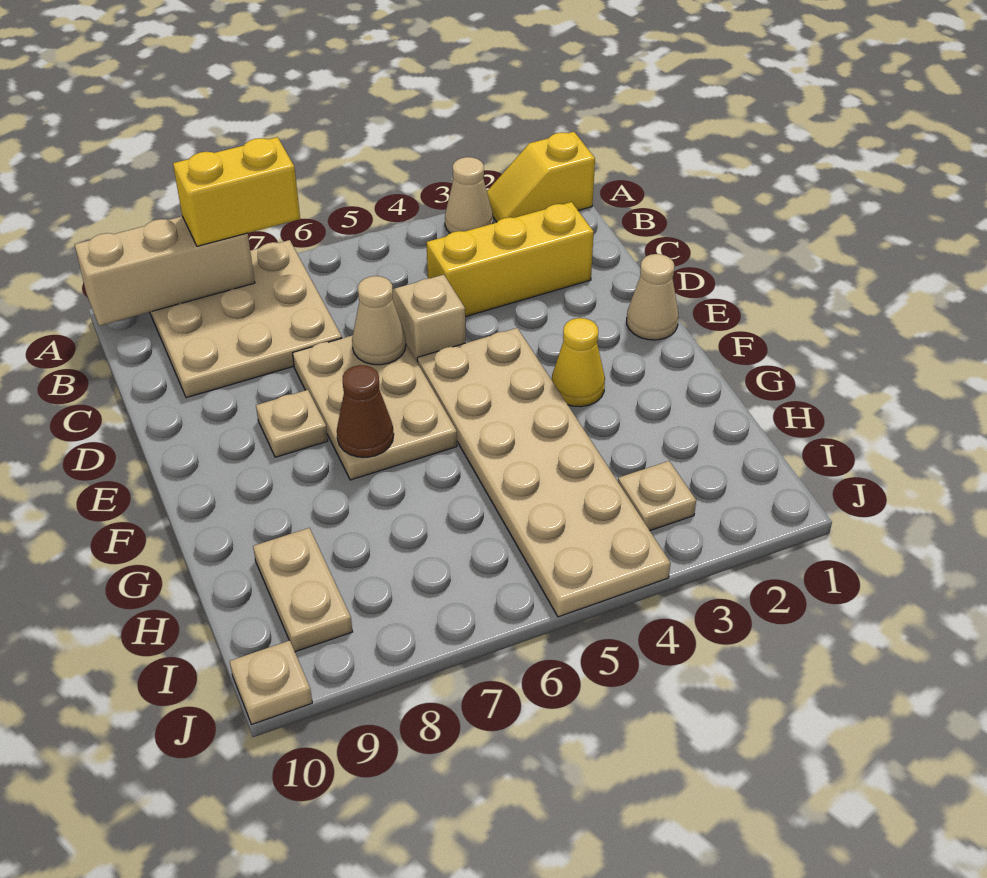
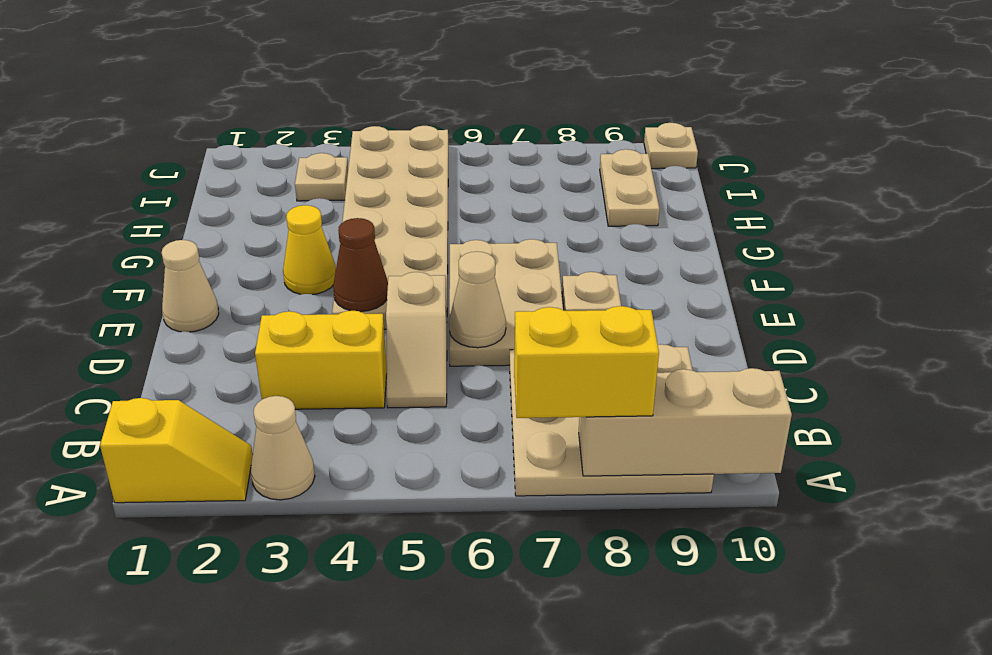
yellow 1x3 brick [426,202,594,317] -> yellow 1x2 brick [255,311,387,409]
brown 1x1 cone [337,365,394,457] -> brown 1x1 cone moved to [333,218,388,312]

